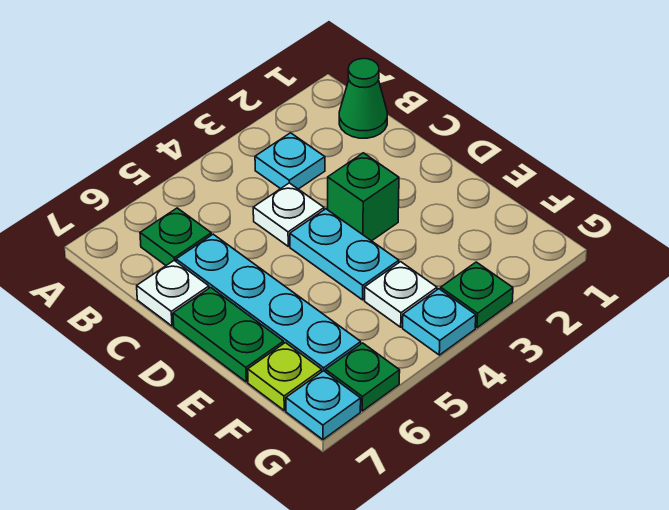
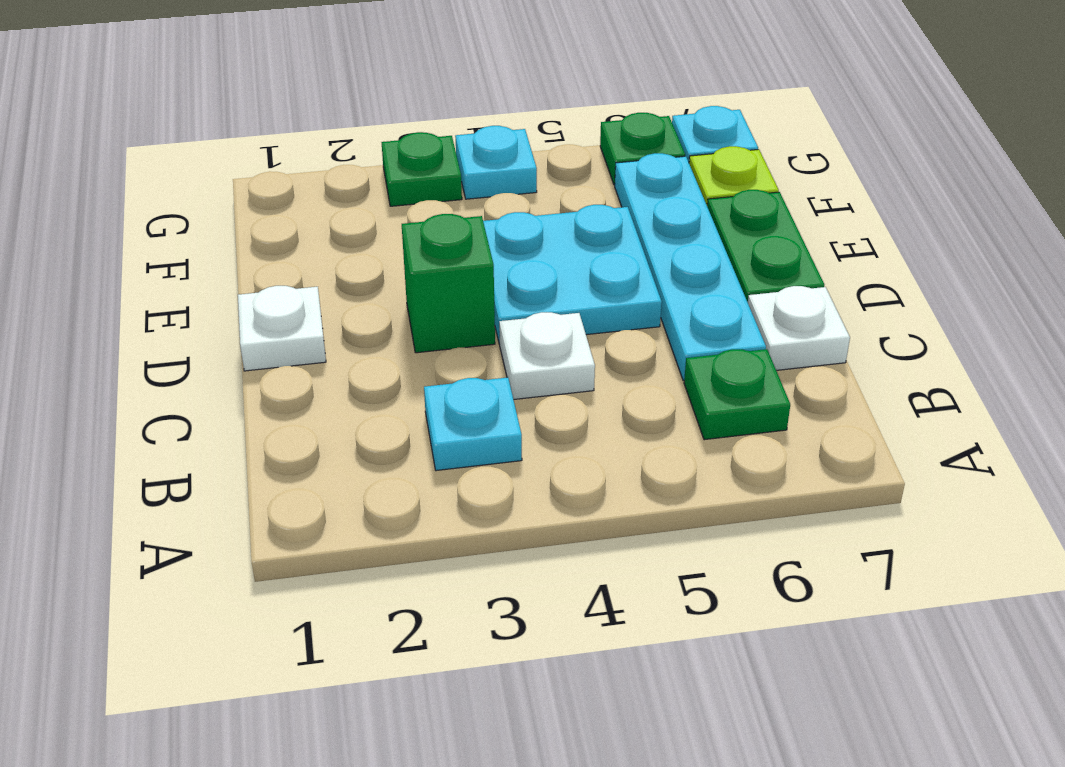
green 1x1 cone [339,59,387,138] -> none
cyan 1x2 plate [290,209,399,300] -> cyan 2x2 plate [483,205,662,344]
white 1x1 plate [365,262,437,327] -> white 1x1 plate moved to [238,286,326,371]

